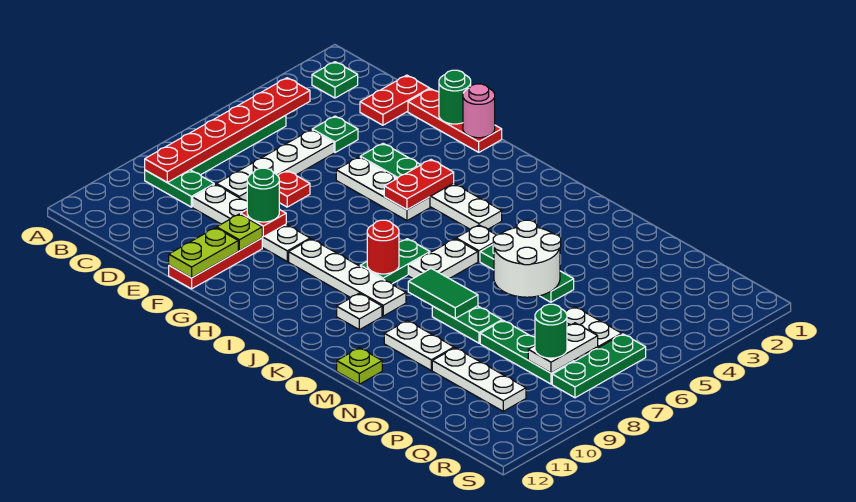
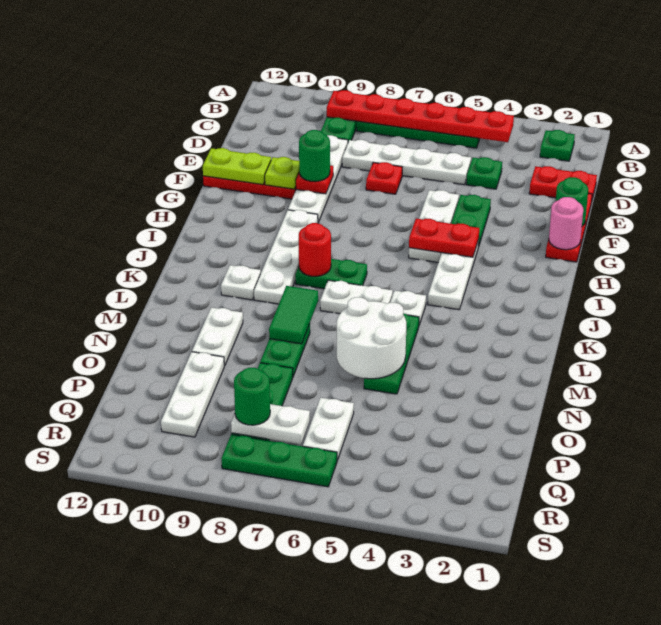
lime 1x1 plate [337,348,382,384] -> none

